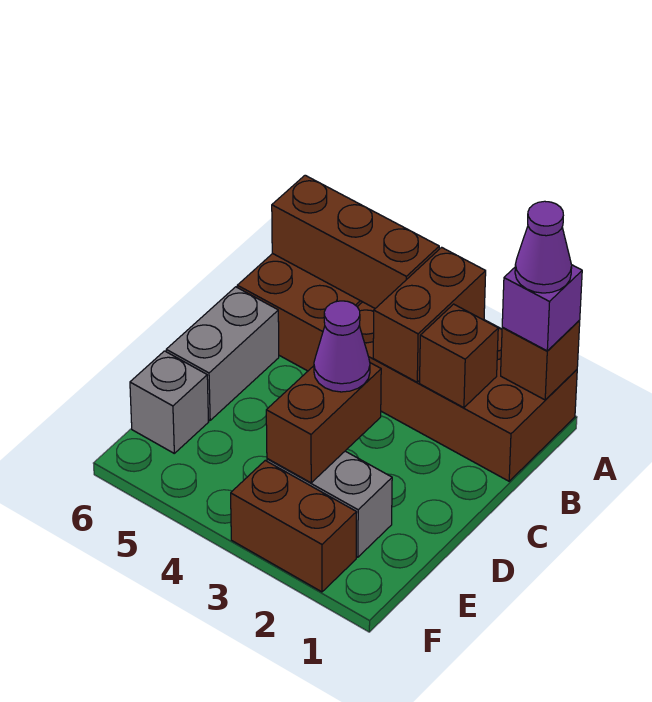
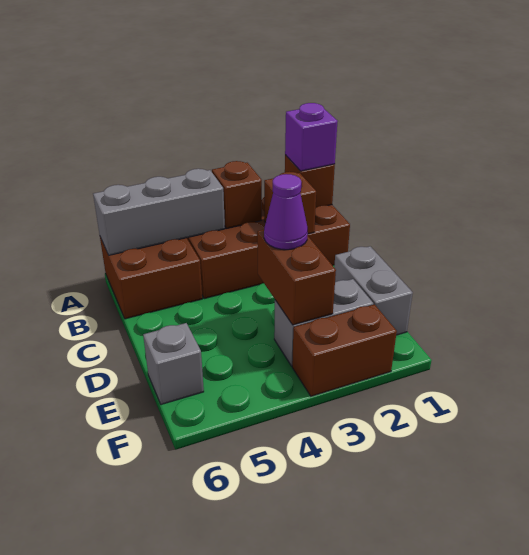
purple 1x1 cone [515,201,572,293] -> none
brown 1x2 brick [373,247,486,382] -> brown 1x1 brick [212,161,262,228]
brown 1x3 brick [272,175,439,308] -> grey 1x3 brick [93,169,225,255]
grey 1x2 brick [166,287,279,420] -> grey 1x2 brick moved to [334,246,413,335]

